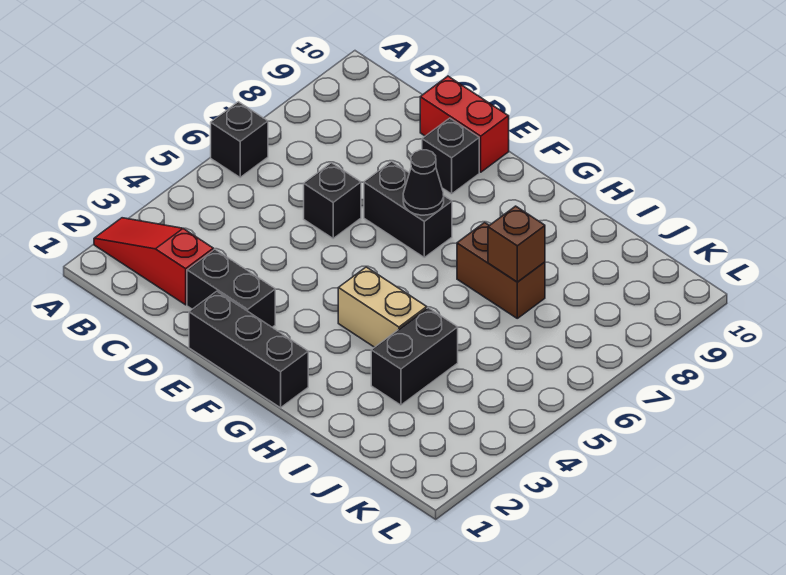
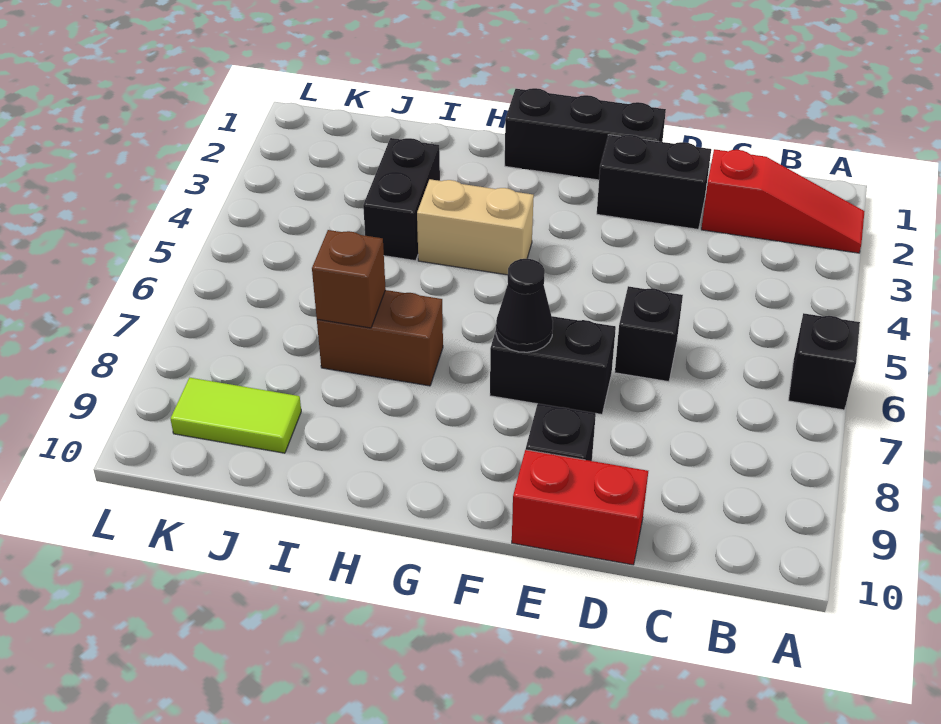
none -> lime 1x2 tile [171,378,301,453]

